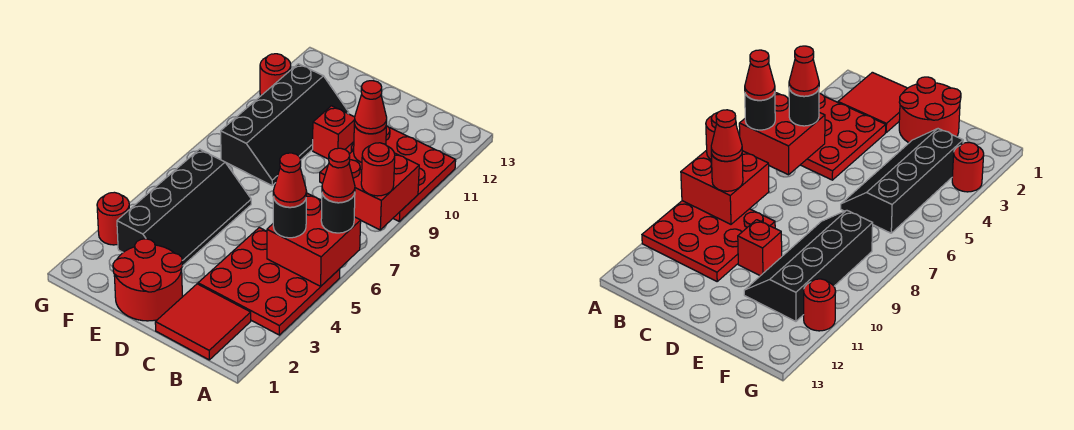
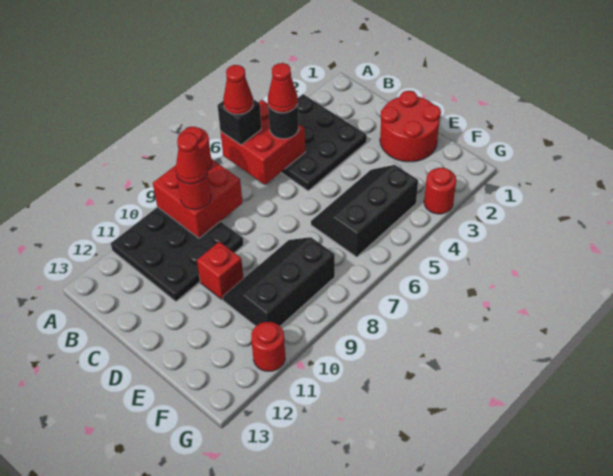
red 3x3 plate [198,228,340,335] -> black 3x3 plate [281,94,367,191]
black 1x1 round brick [321,193,355,233] -> black 1x1 brick [217,99,261,145]
red 3x3 plate [320,126,456,221] -> black 3x3 plate [111,207,243,301]
red 2x2 tile [155,284,251,360] -> none
black 2x4 slope [117,149,251,266] -> black 2x3 slope [311,165,418,257]
black 2x4 slope [221,64,349,185] -> black 2x3 slope [223,237,335,326]

